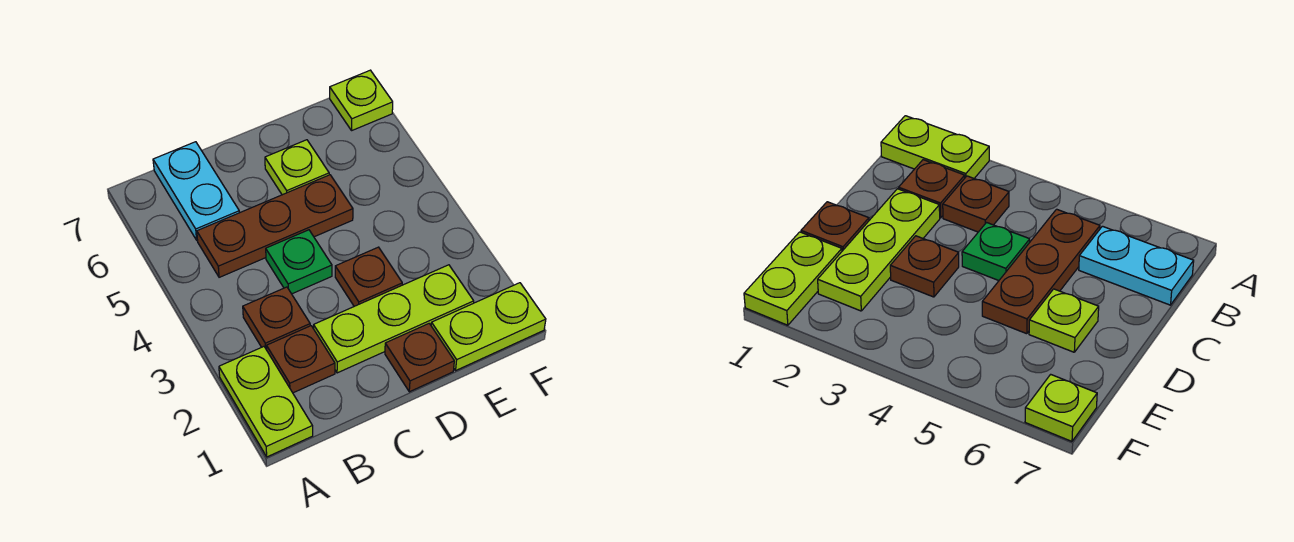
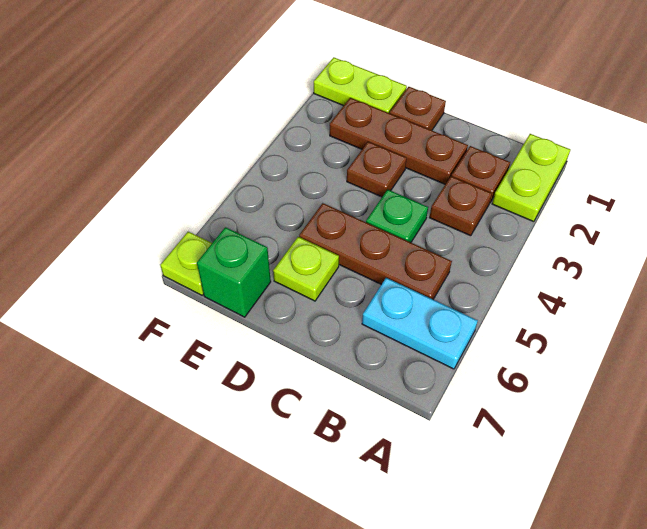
cyan 1x2 plate [153,142,239,240] -> cyan 1x2 plate turned to [362,278,478,369]
lime 1x3 plate [314,265,474,373] -> brown 1x3 plate [330,98,468,184]
none -> green 1x1 brick [197,227,271,317]

